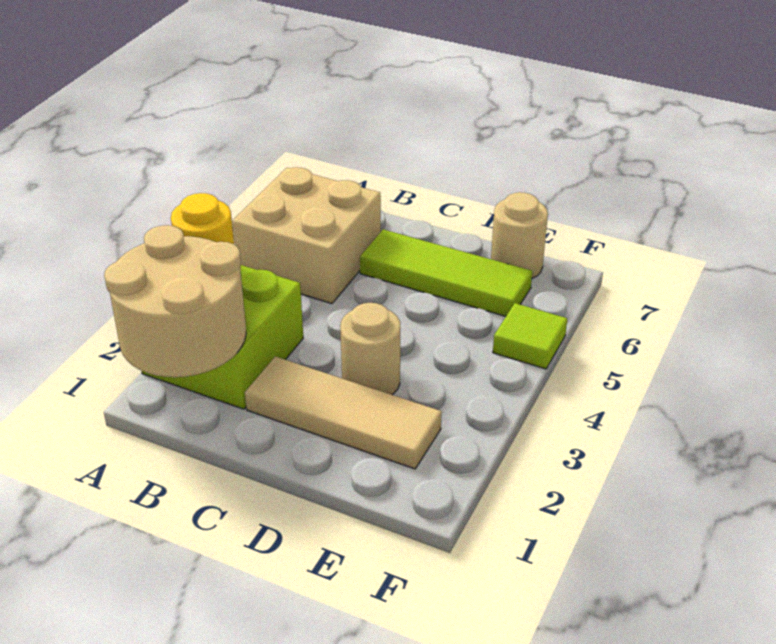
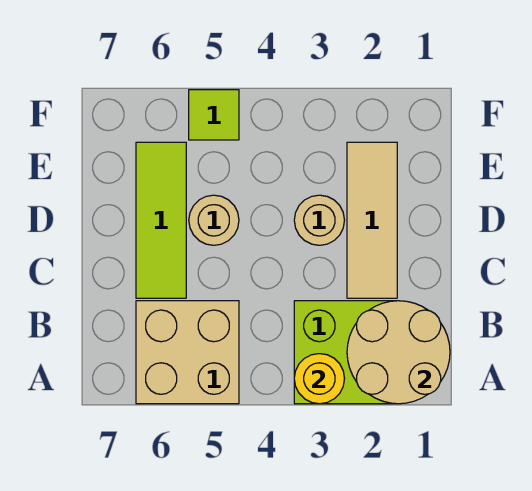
tan 1x1 round brick [491,192,548,278] -> tan 1x1 round brick moved to [189,195,239,245]

